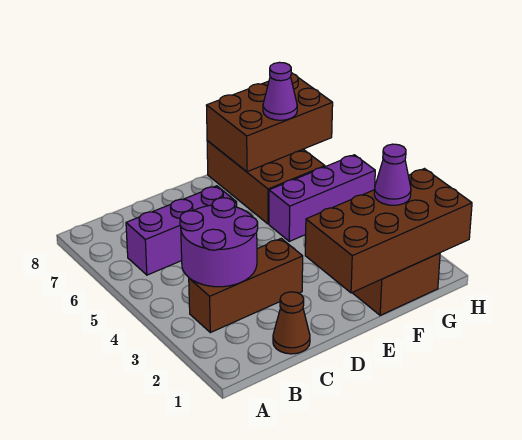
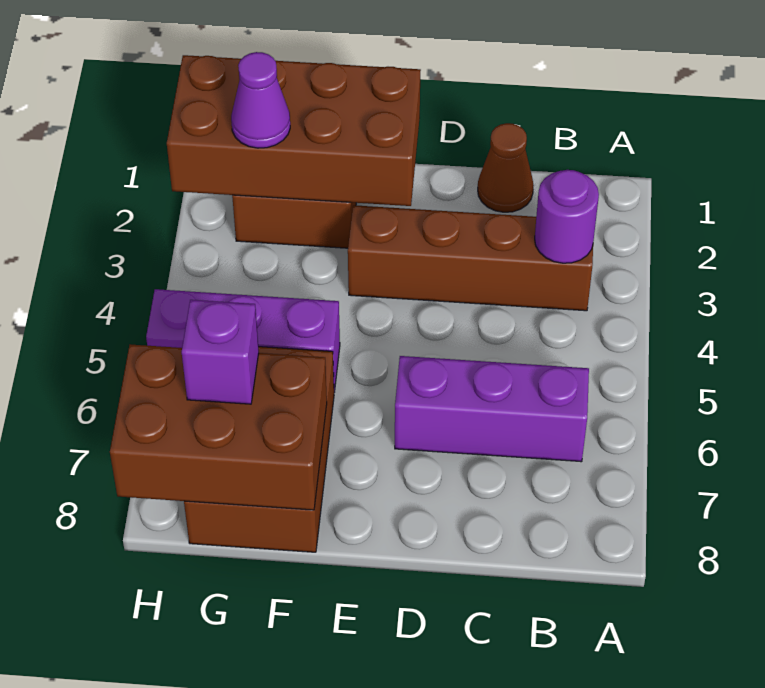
brown 1x3 brick [189,239,303,333] -> brown 1x4 brick [348,205,593,311]
purple 2x2 round brick [180,198,258,287] -> purple 1x1 round brick [535,170,599,263]
purple 1x1 cone [263,62,297,120] -> purple 1x1 brick [182,300,259,404]

